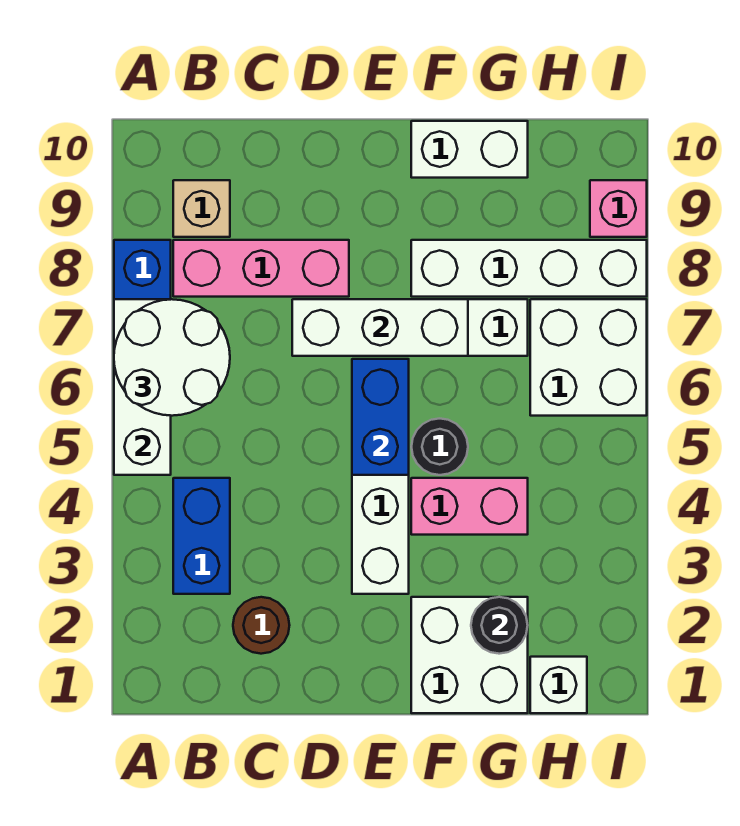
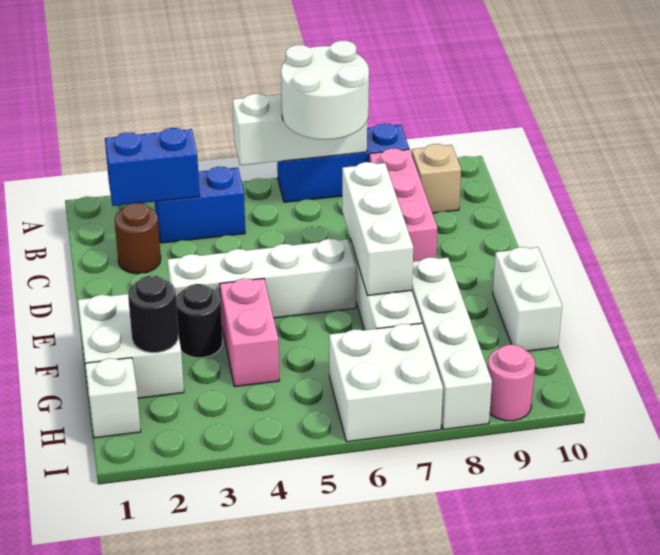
blue 1x2 brick [352,359,409,475] -> blue 1x2 brick moved to [105,128,200,206]
black 1x1 round brick [411,419,468,475] -> black 1x1 round brick moved to [176,284,223,358]
pink 1x1 brick [590,180,647,237] -> pink 1x1 round brick [488,345,535,421]

